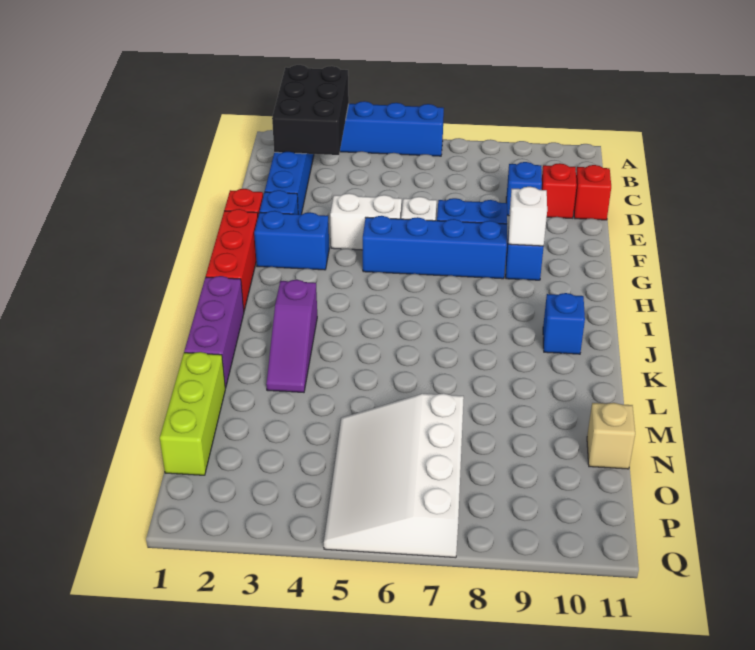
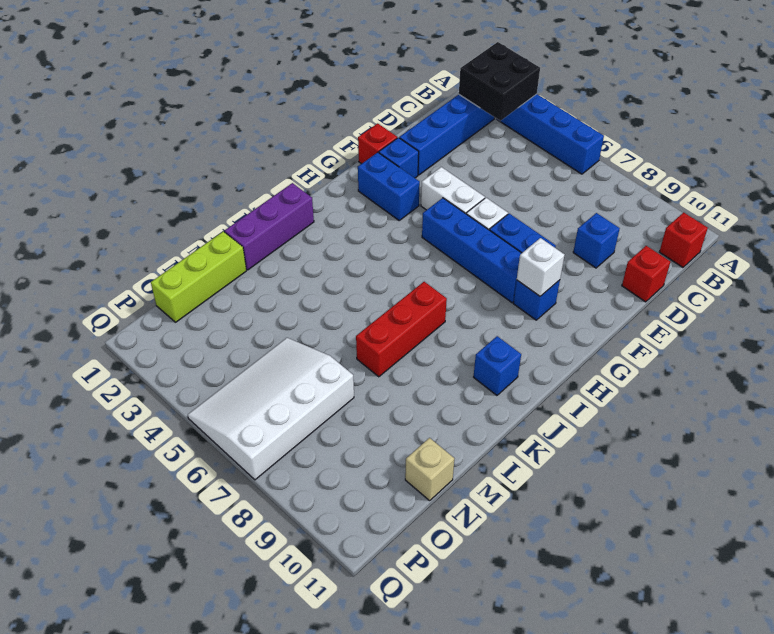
black 2x3 brick [272,65,349,155] -> black 2x2 brick [459,42,540,121]
red 1x1 brick [541,163,577,218] -> red 1x1 brick moved to [659,212,708,267]
red 1x3 brick [206,209,258,311] -> red 1x3 brick moved to [356,282,447,377]
purple 1x3 slope [266,280,317,392] -> none

